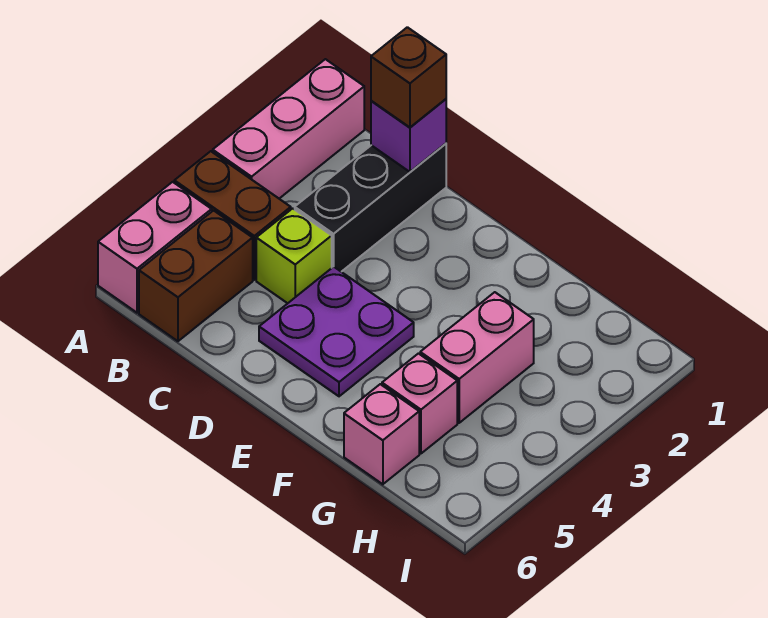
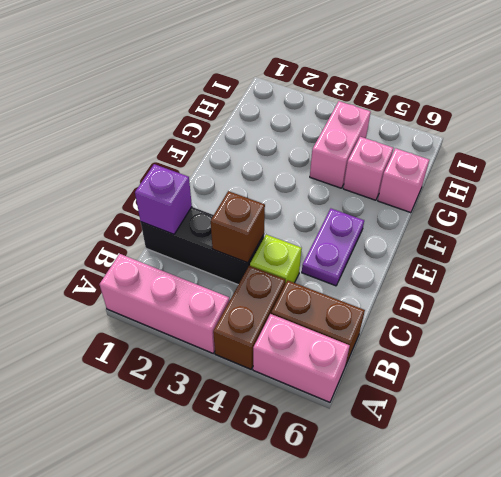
brown 1x1 brick [371,27,446,127] -> brown 1x1 brick moved to [211,191,265,263]
purple 2x2 plate [259,267,414,396] -> purple 1x2 plate [302,209,364,286]
pink 1x2 brick [420,292,534,423] -> pink 1x2 brick turned to [310,101,371,188]

